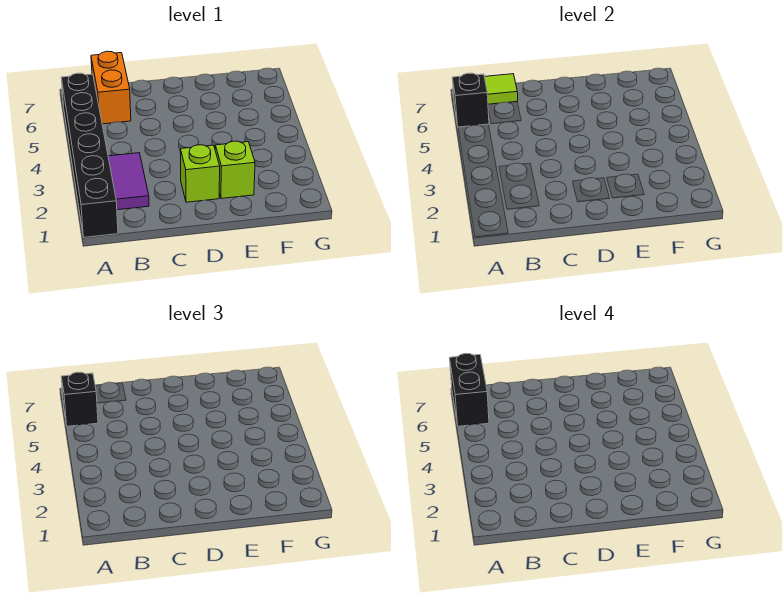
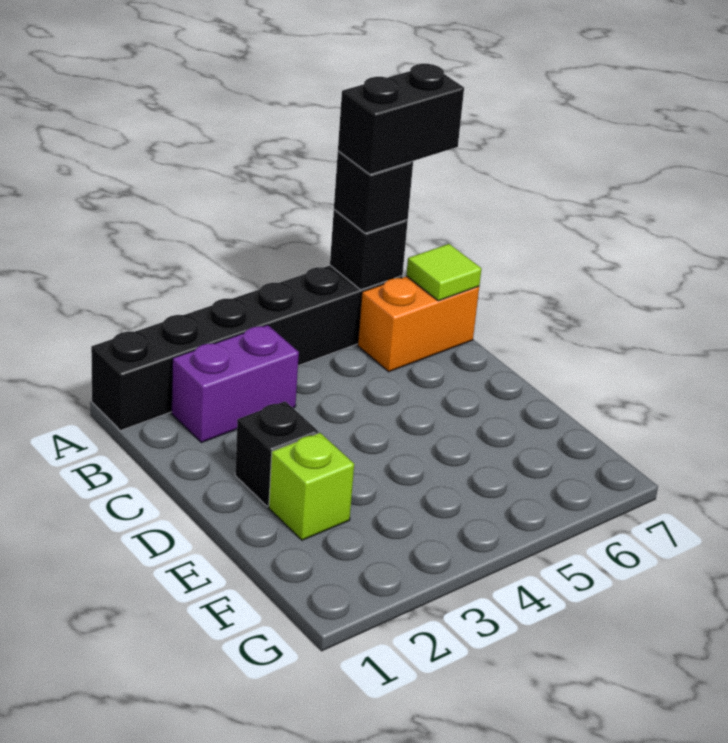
purple 1x2 tile [108,153,149,210] -> purple 1x2 brick [172,325,299,443]
lime 1x1 brick [180,145,220,202] -> black 1x1 brick [235,401,318,507]

